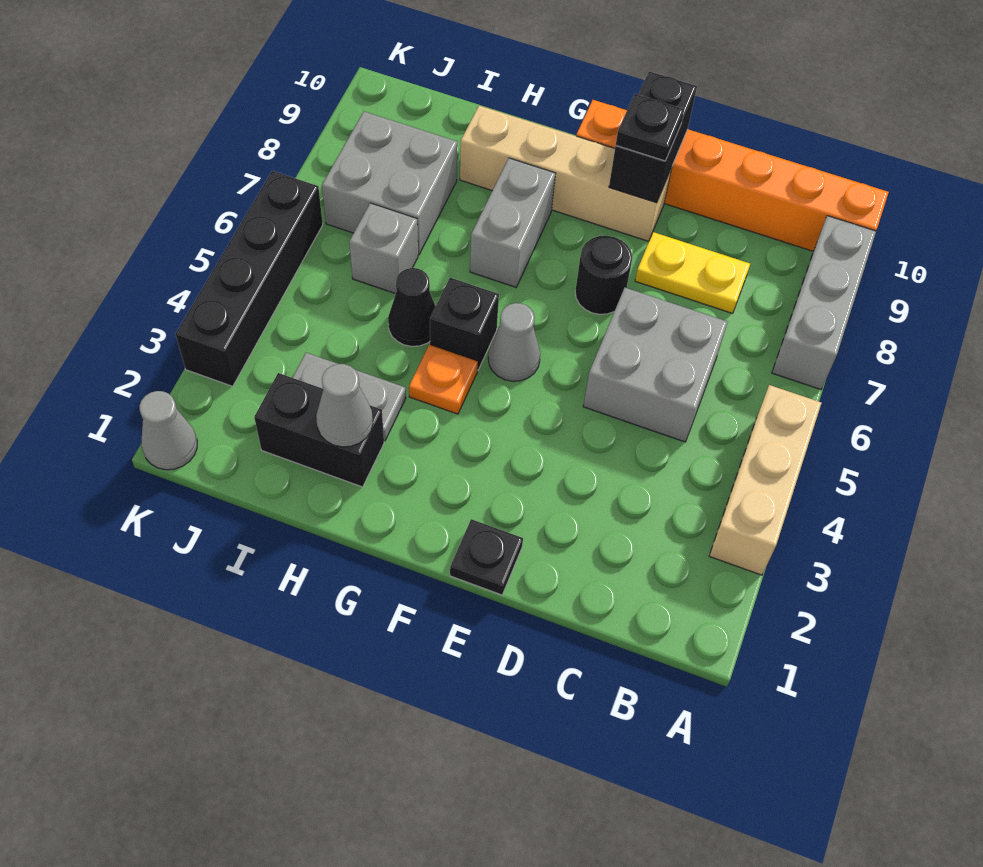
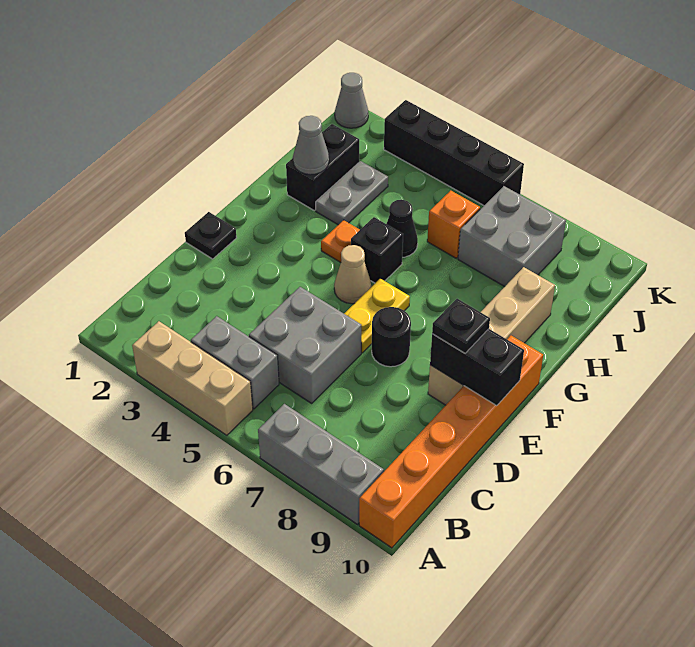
yellow 1x2 plate [635,232,750,313] -> yellow 1x2 plate moved to [344,279,410,353]
grey 1x1 cone [488,303,540,381] -> tan 1x1 cone [334,245,371,304]
grey 1x2 brick [470,158,556,287] -> grey 1x2 brick moved to [191,316,279,409]
grey 1x1 brick [349,203,418,294] -> orange 1x1 brick [427,191,480,258]

